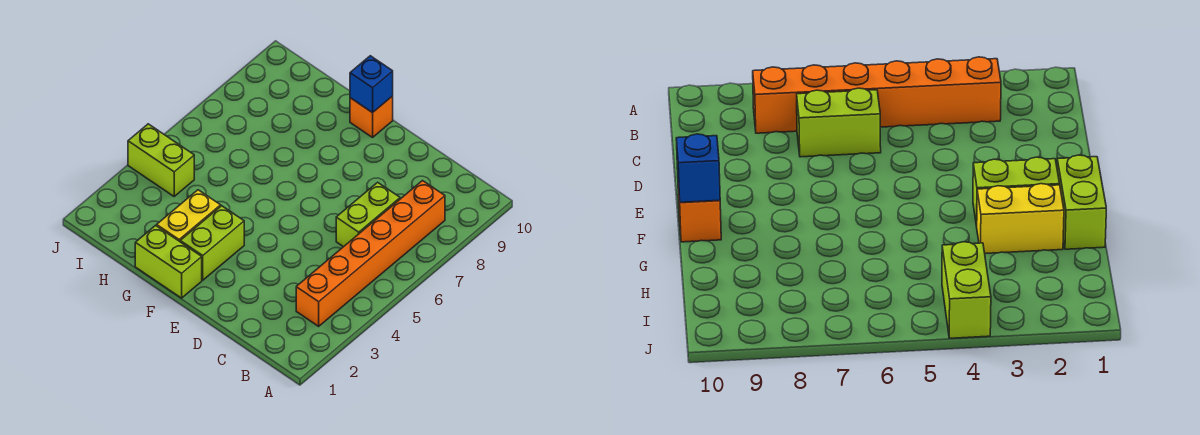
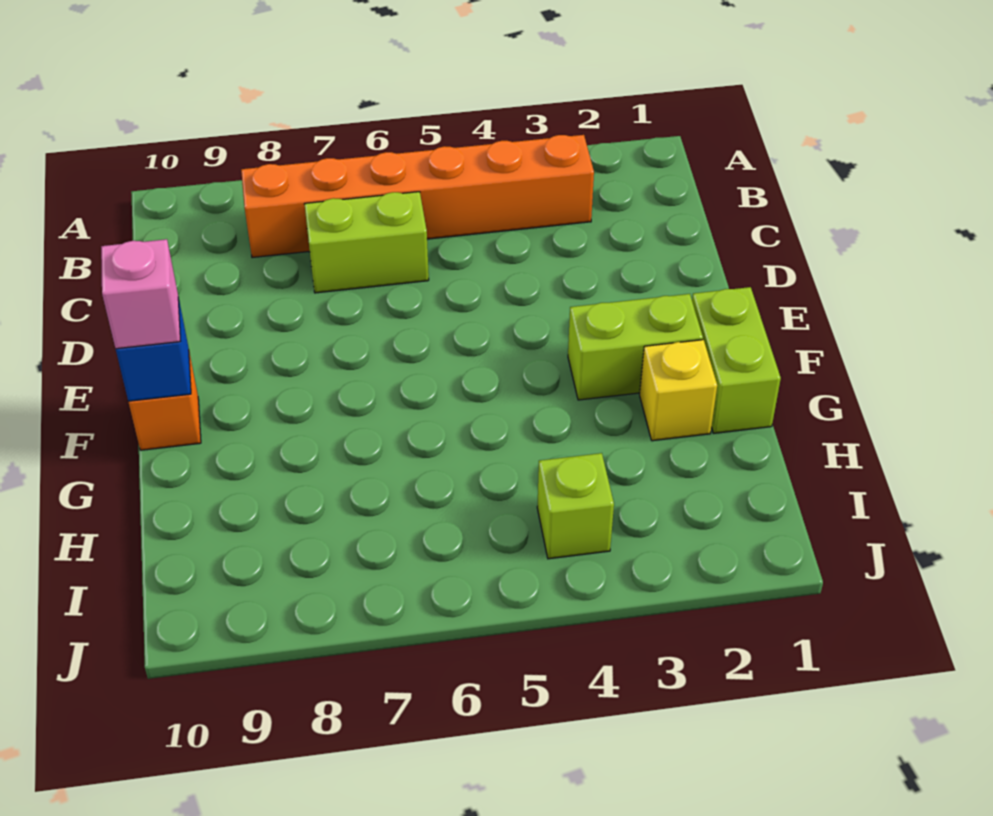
none -> pink 1x1 brick [101,239,180,349]
yellow 1x2 brick [157,190,221,241] -> yellow 1x1 brick [640,340,717,441]
lime 1x2 brick [128,124,194,196] -> lime 1x1 brick [537,453,614,559]

